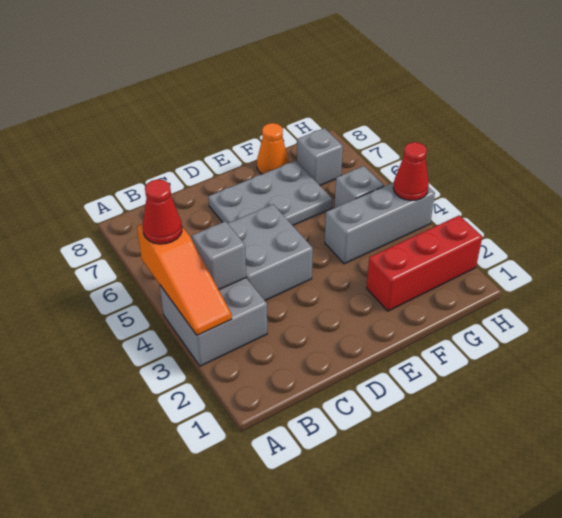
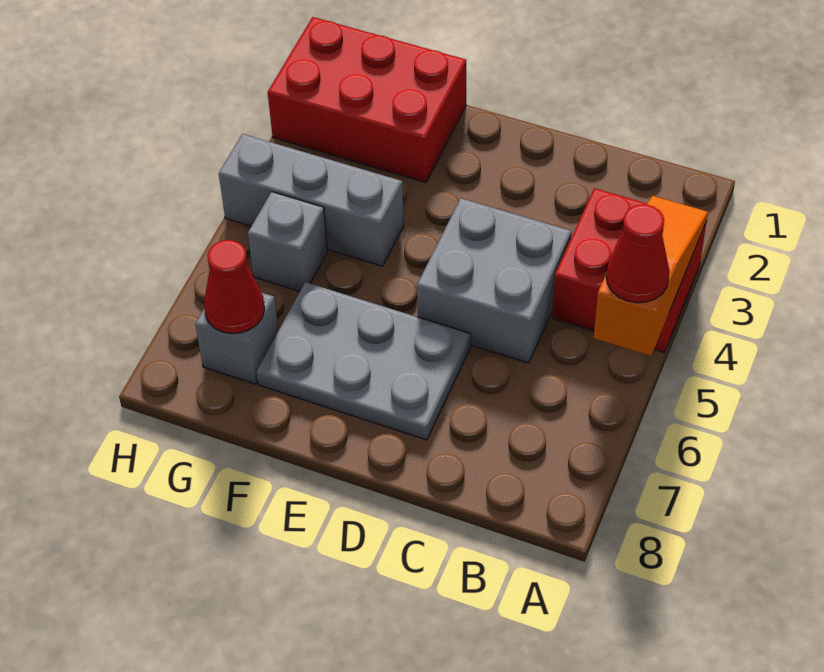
grey 2x2 brick [160,278,267,366] -> red 2x2 brick [552,188,706,352]
grey 1x1 brick [192,221,246,290] -> none
red 1x3 brick [367,215,482,311] -> red 2x3 brick [268,17,466,182]
orange 1x1 cone [257,123,289,174] -> none
red 1x1 cone [393,142,429,200] -> red 1x1 cone moved to [204,240,264,334]

